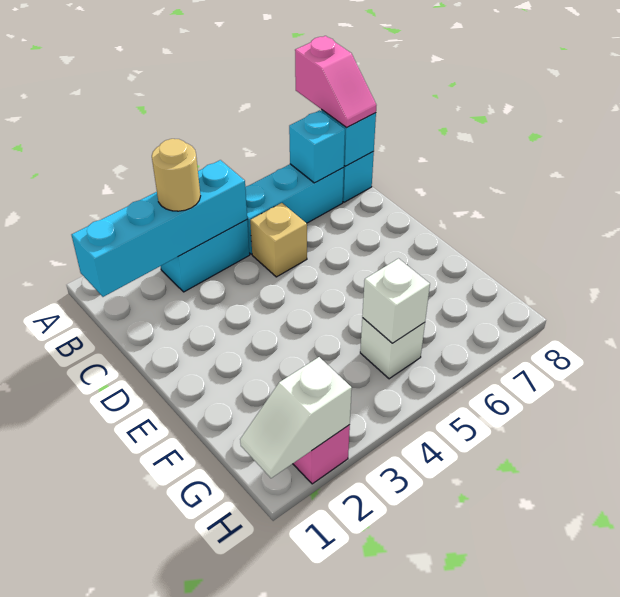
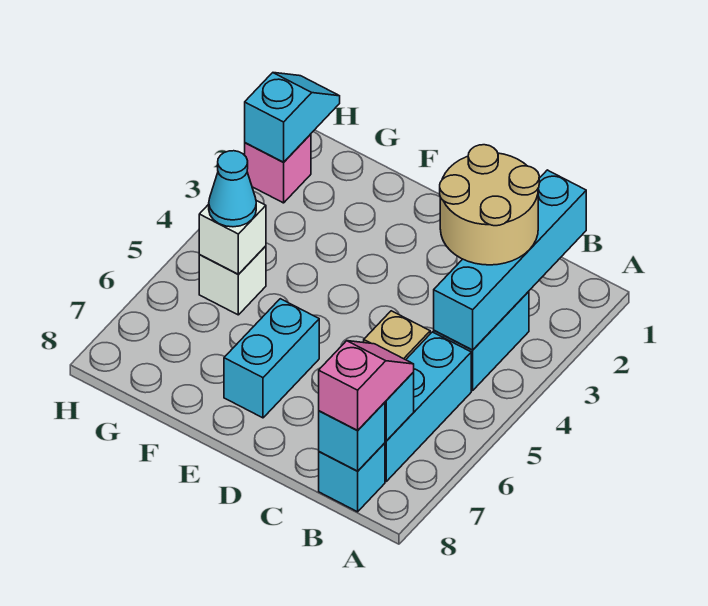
pink 1x2 slope [295,36,376,128] -> pink 1x2 slope turned to [319,341,414,430]
tan 1x1 round brick [152,139,200,211] -> tan 2x2 round brick [440,145,539,265]
none -> cyan 1x2 brick [224,299,319,418]
none -> cyan 1x1 cone [209,151,256,227]
white 1x2 slope [240,357,352,478] -> cyan 1x2 slope [245,73,340,162]

